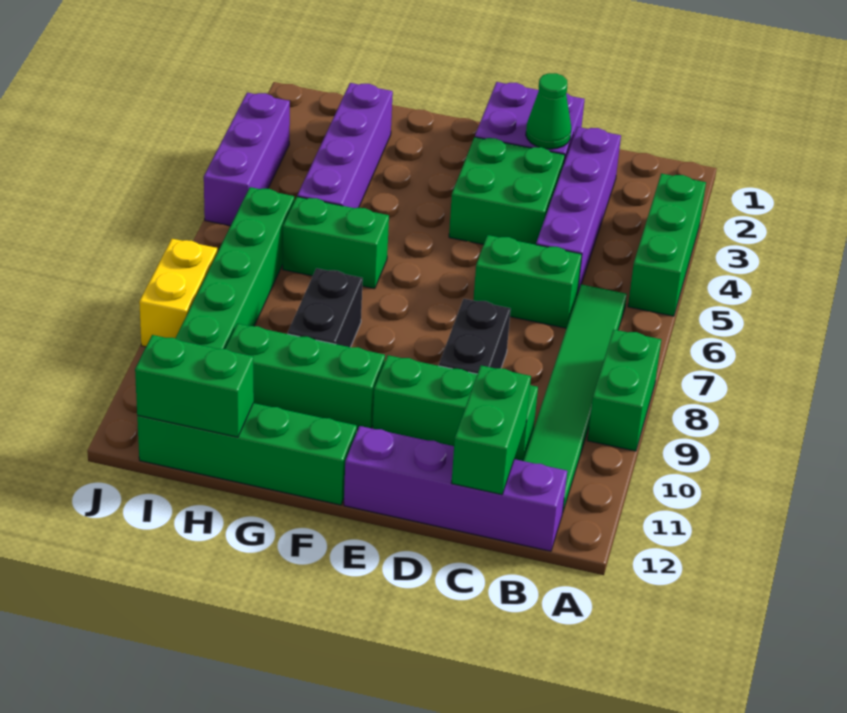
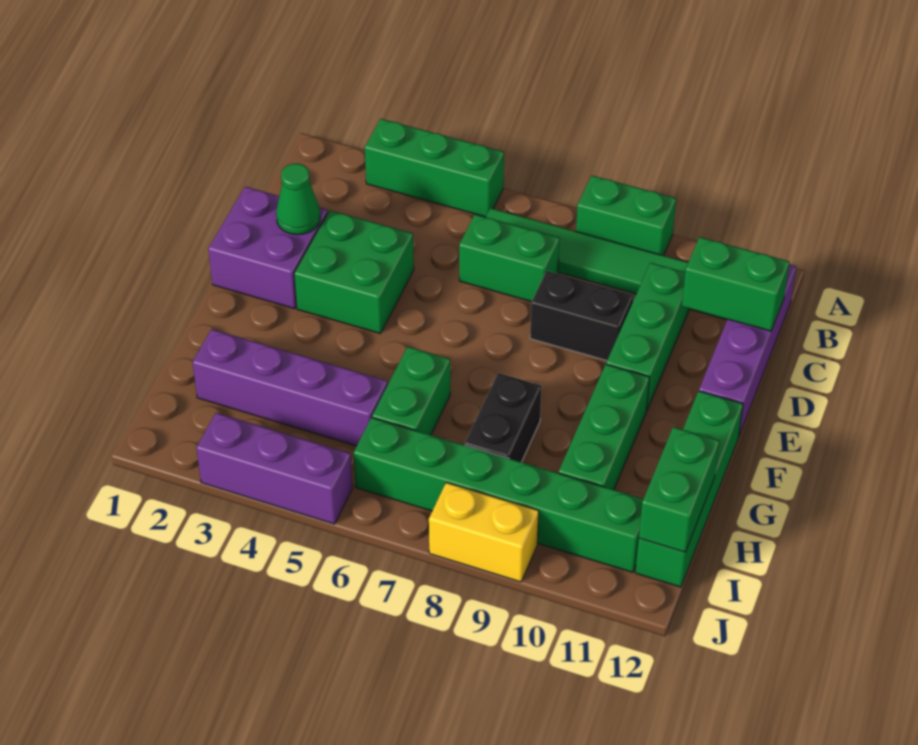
purple 1x4 brick [536,127,621,294] -> none
green 1x2 brick [473,235,582,328] -> green 1x2 brick turned to [459,214,560,302]
black 1x2 brick [288,268,363,347] -> black 1x2 brick turned to [465,373,542,462]

